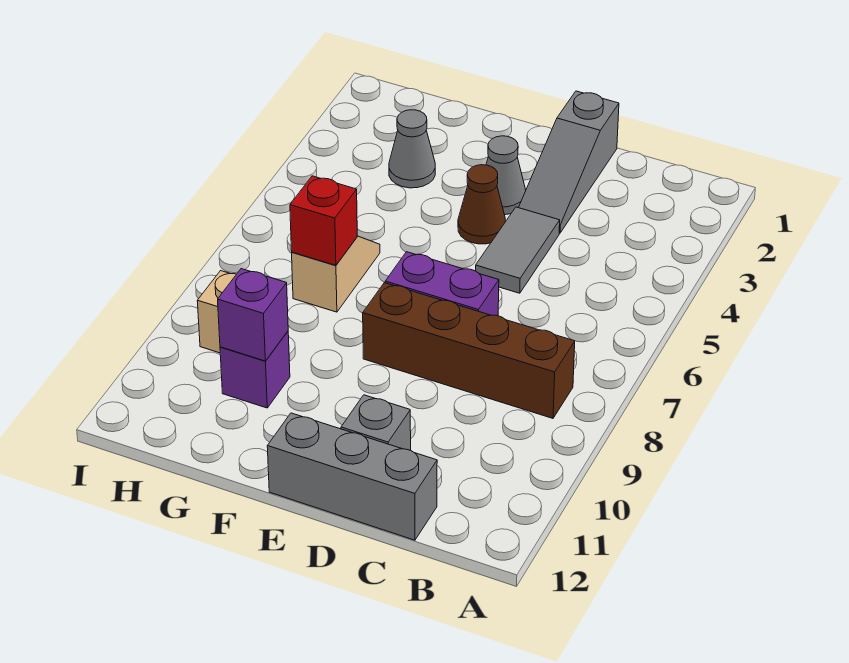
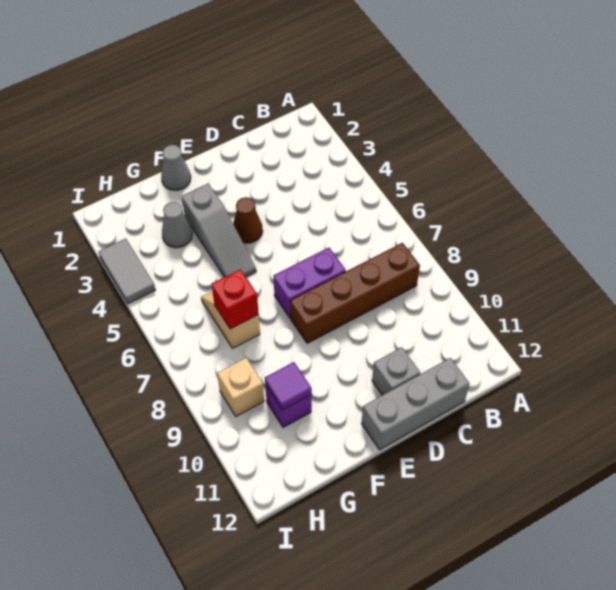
grey 1x3 slope [519,91,619,233] -> grey 1x3 slope moved to [182,183,256,277]
grey 1x2 tile [476,207,560,293] -> grey 1x2 tile moved to [98,238,155,304]
grey 1x1 cone [486,136,526,215] -> grey 1x1 cone moved to [161,145,191,190]
purple 1x1 brick [218,269,288,361] -> purple 1x1 tile [265,362,312,410]

